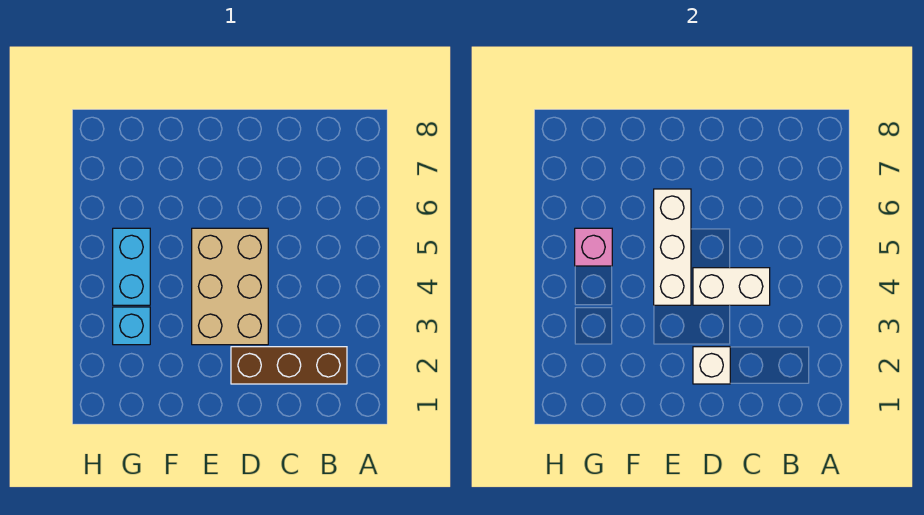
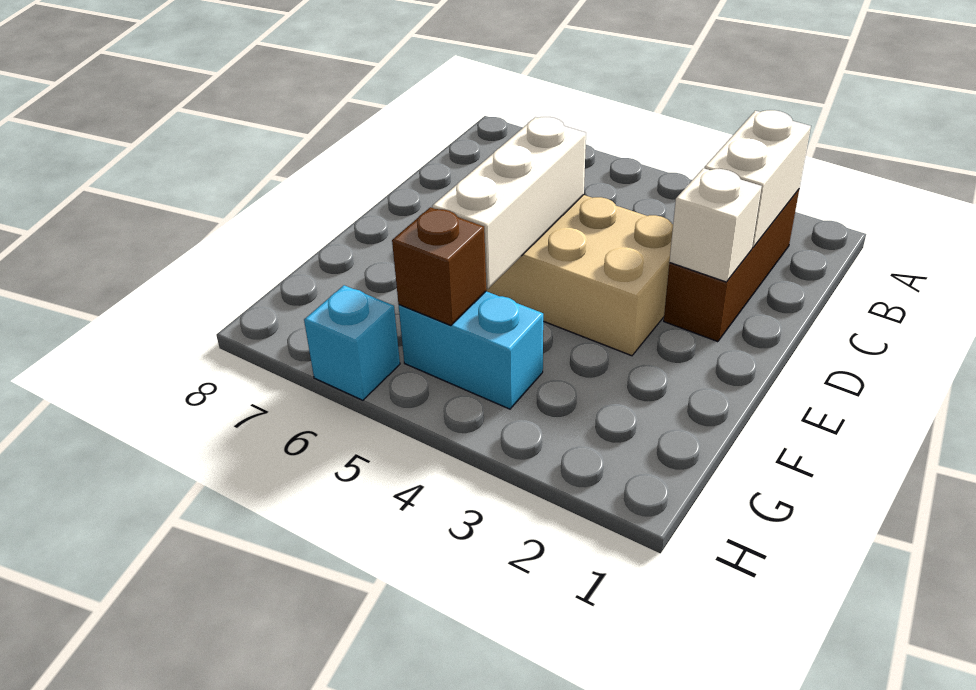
white 1x2 brick [693,268,770,305] -> white 1x2 brick moved to [704,110,811,248]
white 1x3 brick [654,189,691,305] -> white 1x3 brick turned to [432,117,586,289]
cyan 1x1 brick [113,307,150,345] -> cyan 1x1 brick moved to [304,285,400,400]
pink 1x1 brick [575,228,612,266] -> brown 1x1 brick [392,207,486,326]

